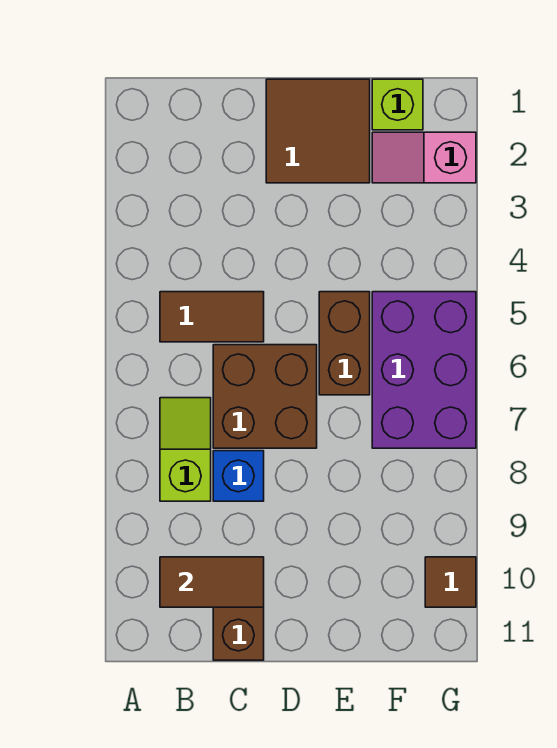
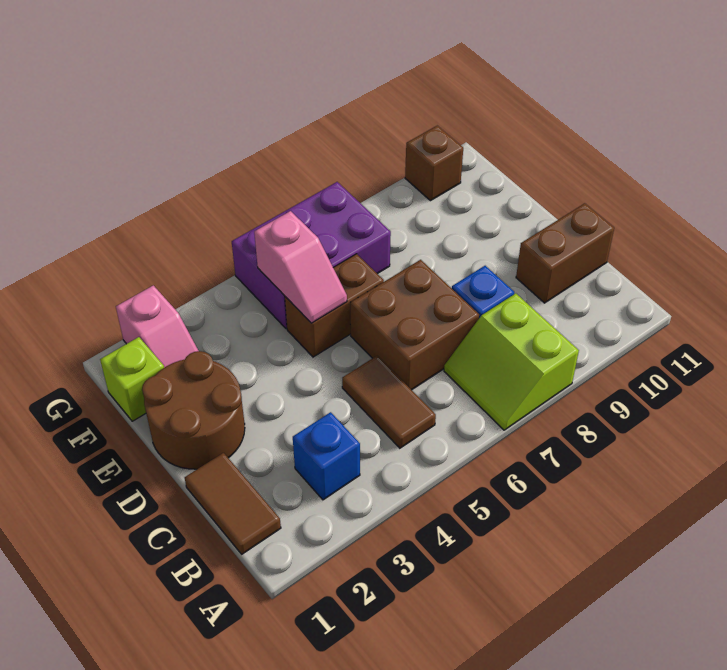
none -> blue 1x1 brick [293,412,360,500]
lime 1x2 slope [160,398,211,501] -> lime 2x2 slope [444,293,579,430]
brown 1x2 tile [160,557,264,607] -> brown 1x2 tile moved to [185,453,281,554]
brown 2x2 tile [266,79,370,183] -> brown 2x2 round brick [142,351,245,469]
none -> pink 1x2 slope [254,211,347,323]
brown 1x1 tile [425,557,476,607] -> brown 1x1 brick [405,126,463,201]

